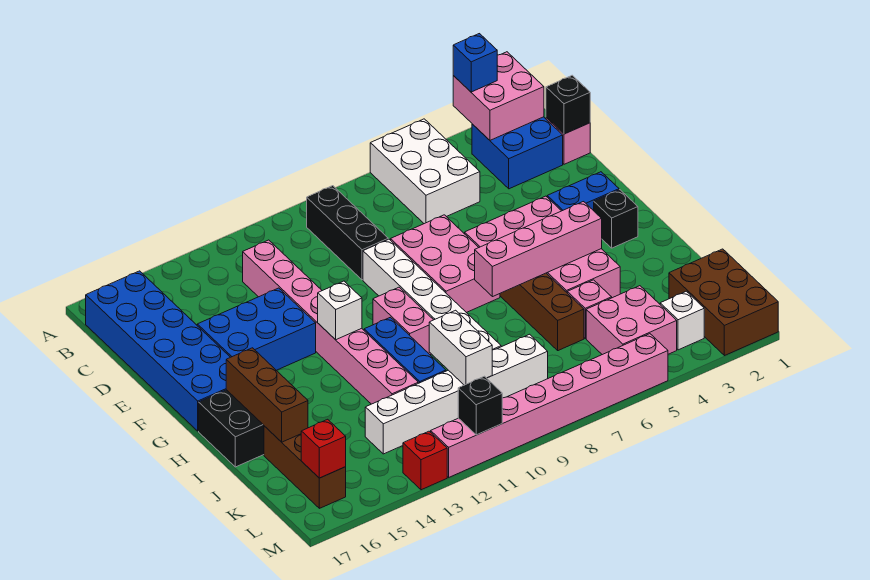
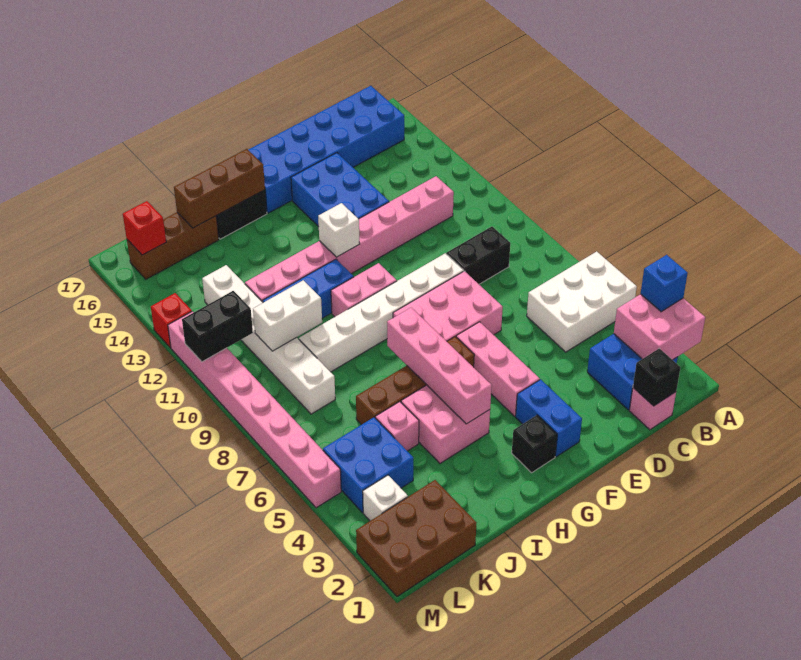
black 1x3 brick [307,186,388,280] -> black 1x2 brick [446,227,510,284]
pink 2x2 brick [586,286,677,355] -> blue 2x2 brick [323,417,413,513]
black 1x1 brick [458,376,502,435] -> black 1x2 brick [182,291,253,362]

